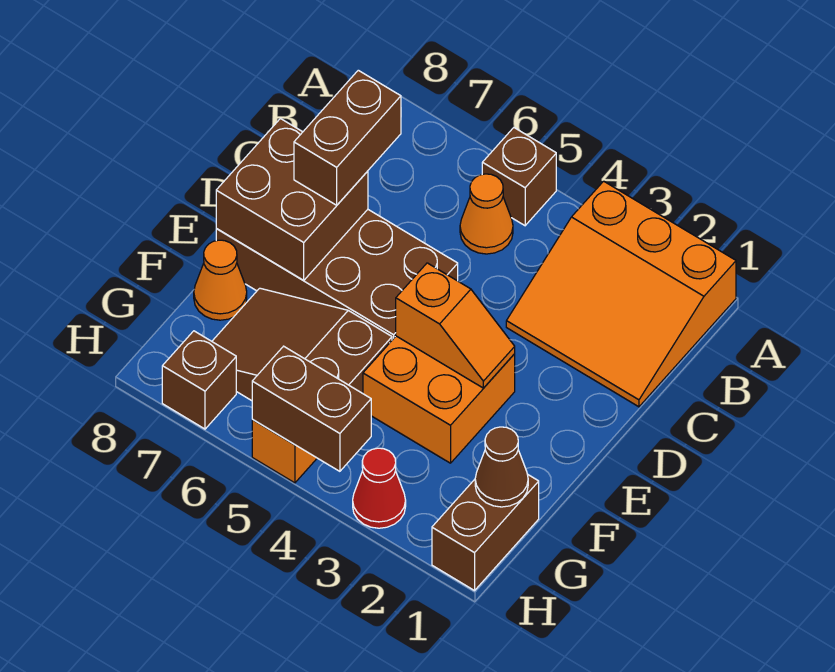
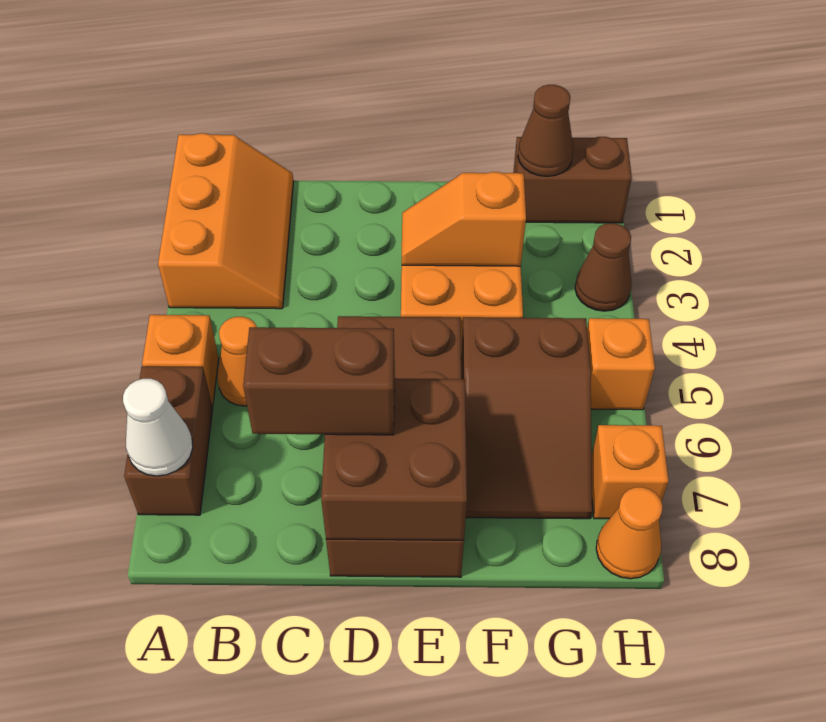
orange 3x3 slope [506,181,736,407] -> orange 2x3 slope [158,133,293,309]
brown 1x1 brick [482,128,556,226] -> orange 1x1 brick [142,315,219,406]
none -> white 1x1 cone [123,379,193,476]
orange 1x2 slope [396,263,515,388] -> orange 1x2 slope turned to [402,172,526,266]
orange 1x1 cone [194,240,247,320] -> orange 1x1 cone moved to [596,487,663,579]
red 1x1 cone [353,448,406,528] -> brown 1x1 cone [575,223,632,311]
brown 1x2 brick [252,346,371,471] -> brown 1x2 brick moved to [124,366,213,515]
brown 1x1 brick [162,331,236,429] -> orange 1x1 brick [592,425,669,519]

